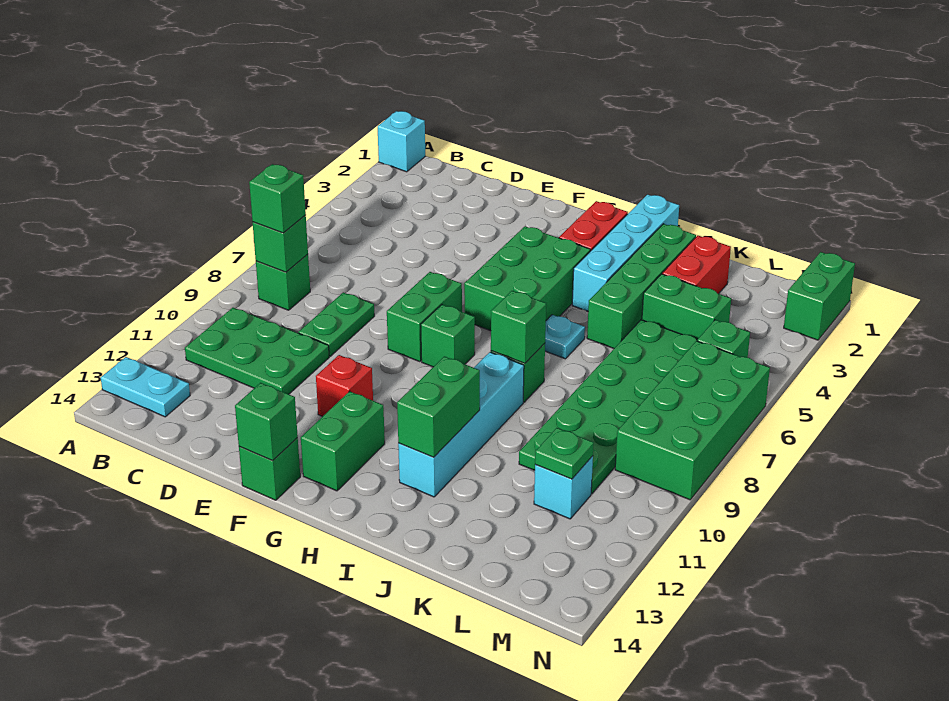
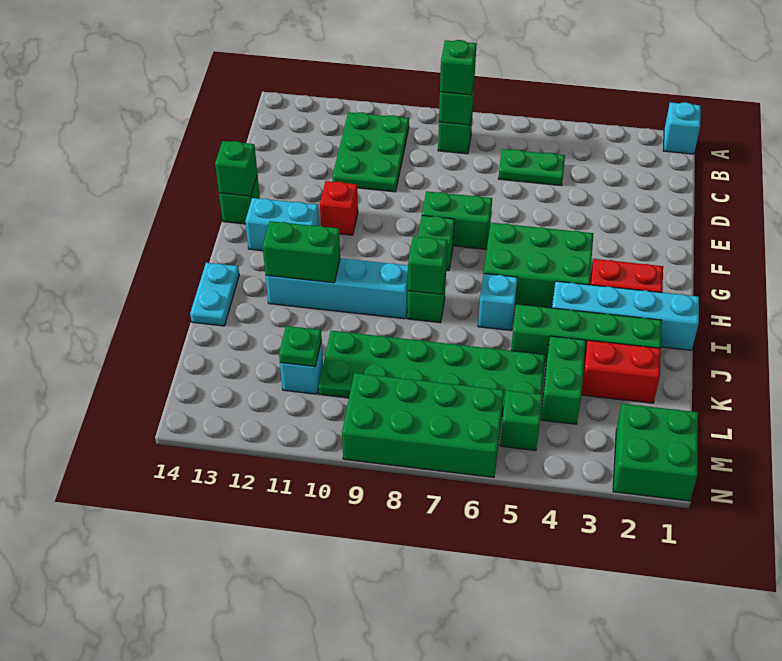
cyan 1x2 plate [101,357,190,417] -> cyan 1x2 plate moved to [190,263,239,326]
green 1x2 plate [298,292,374,356] -> green 1x2 plate moved to [498,149,565,186]
green 1x2 brick [301,391,385,491] -> cyan 1x2 brick [245,198,319,251]
cyan 1x1 plate [545,315,585,359] -> cyan 1x1 brick [478,274,518,330]
green 1x2 brick [784,252,855,340] -> green 2x2 brick [613,404,698,501]

